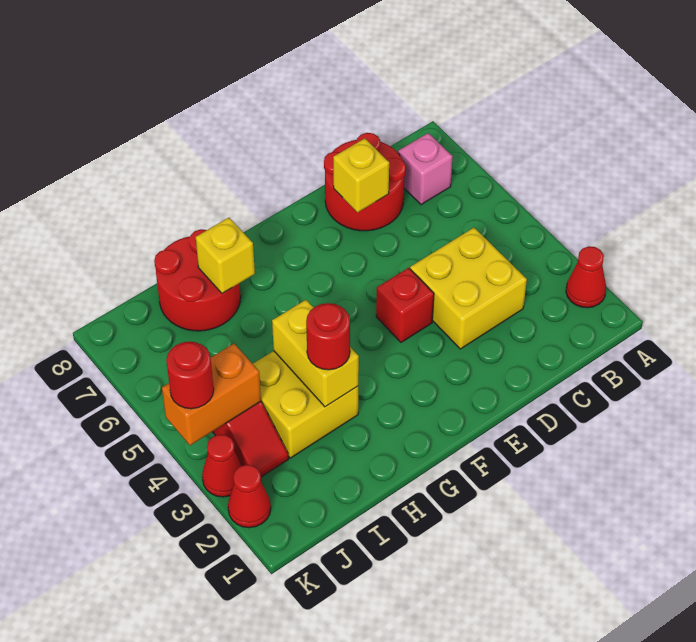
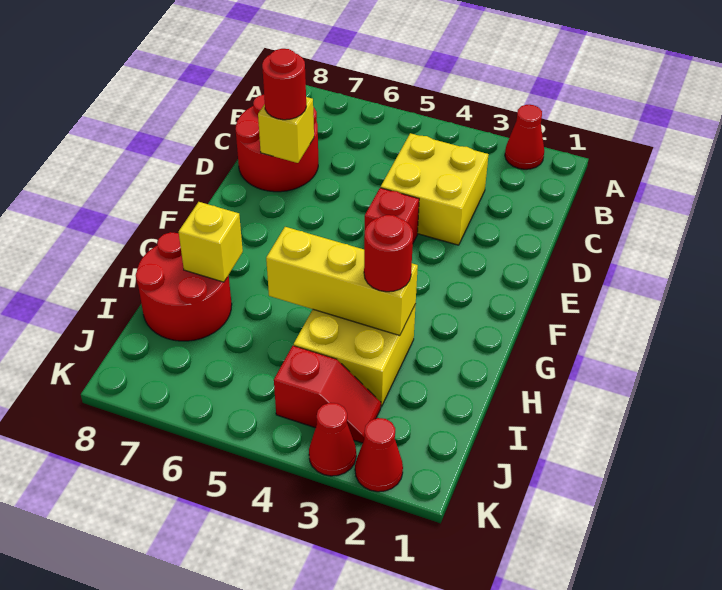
pink 1x1 brick [398,133,453,205] -> none
yellow 1x2 brick [272,300,359,407] -> yellow 1x3 brick [266,227,418,336]
orange 1x2 brick [162,344,261,445] -> none
red 1x1 round brick [166,342,214,409] -> red 1x1 round brick moved to [262,49,306,120]

